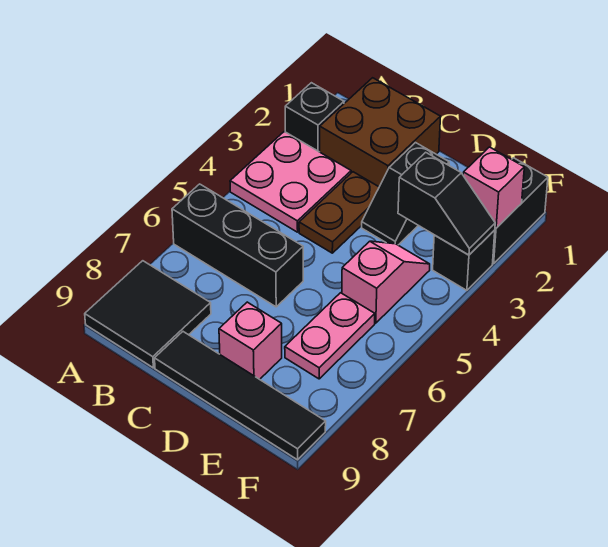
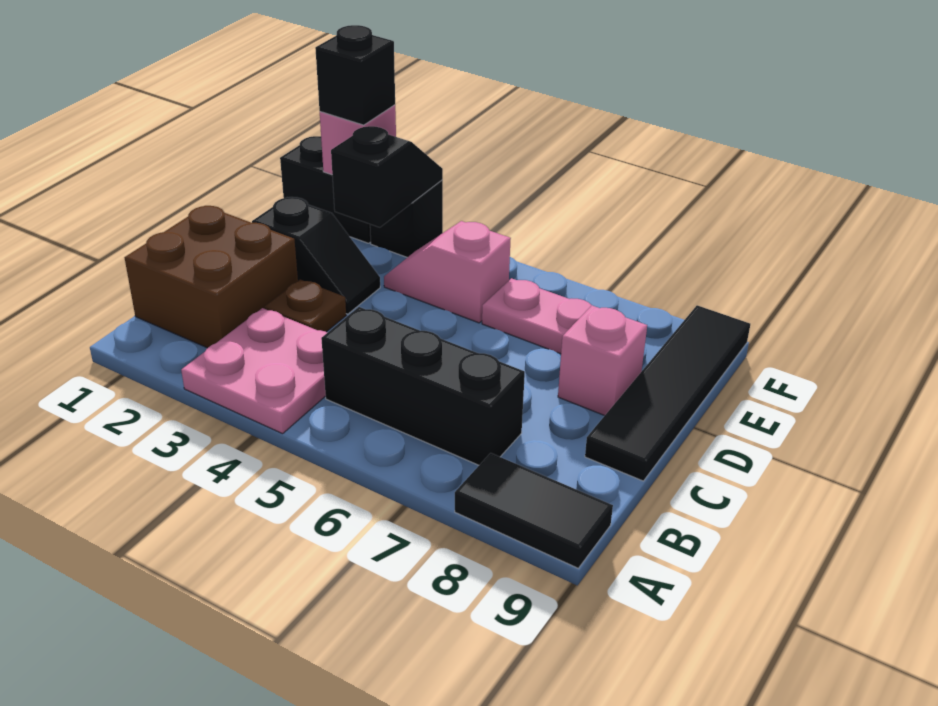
black 1x1 brick [285,83,344,152] -> black 1x1 brick moved to [315,25,395,125]
black 1x3 brick [172,184,303,307] -> black 1x3 brick turned to [321,307,525,465]
black 2x2 tile [85,261,211,368] -> black 1x2 tile [455,453,613,568]
brown 1x2 plate [299,172,379,253] -> brown 1x1 plate [264,280,346,332]

